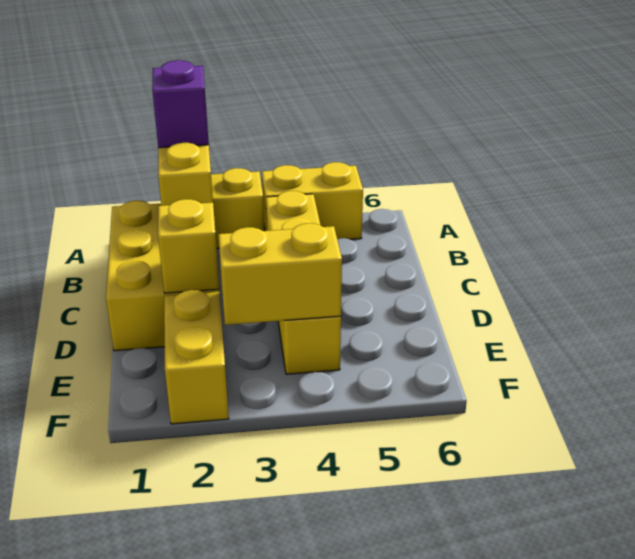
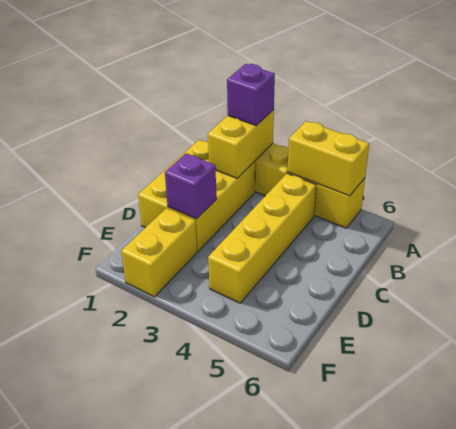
yellow 1x1 brick [158,199,219,293] -> purple 1x1 brick [165,153,216,219]
yellow 1x2 brick [218,223,342,325] -> yellow 1x2 brick moved to [288,121,369,196]

